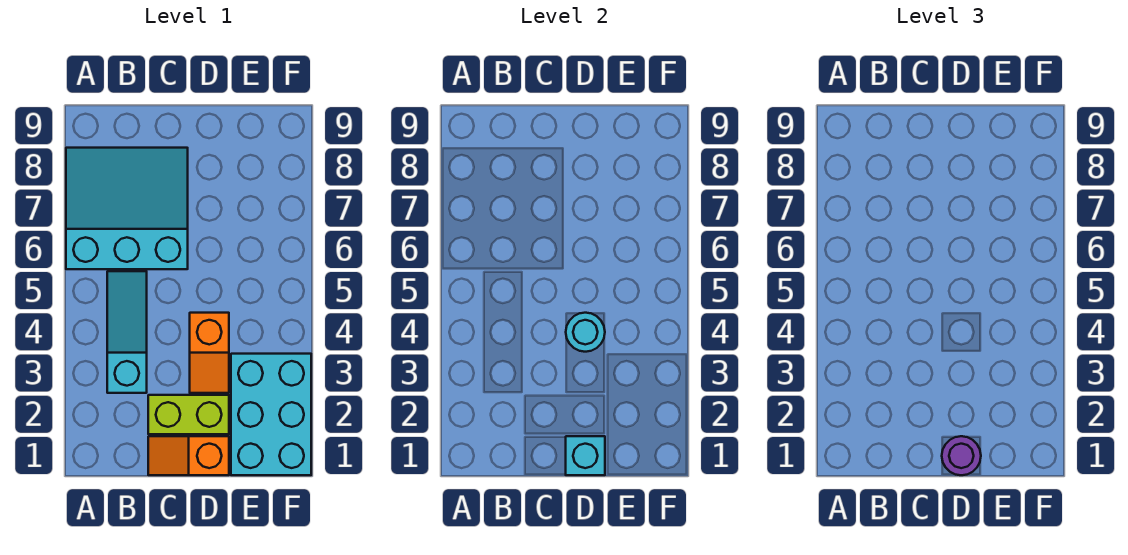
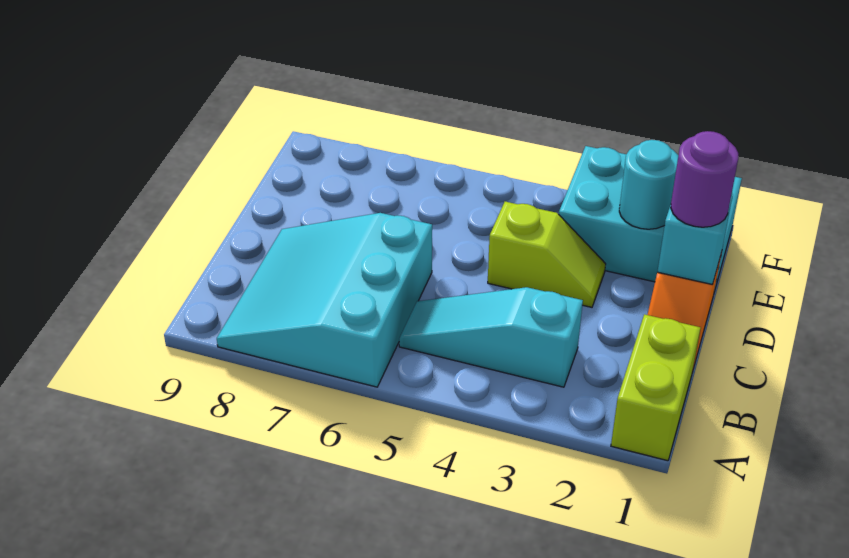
lime 1x2 brick [148,395,229,434] -> lime 1x2 brick moved to [611,314,700,461]
orange 1x2 slope [190,313,229,393] -> lime 1x2 slope [488,202,606,307]
cyan 1x1 round brick [566,313,605,352] -> cyan 1x1 round brick moved to [619,140,678,229]

